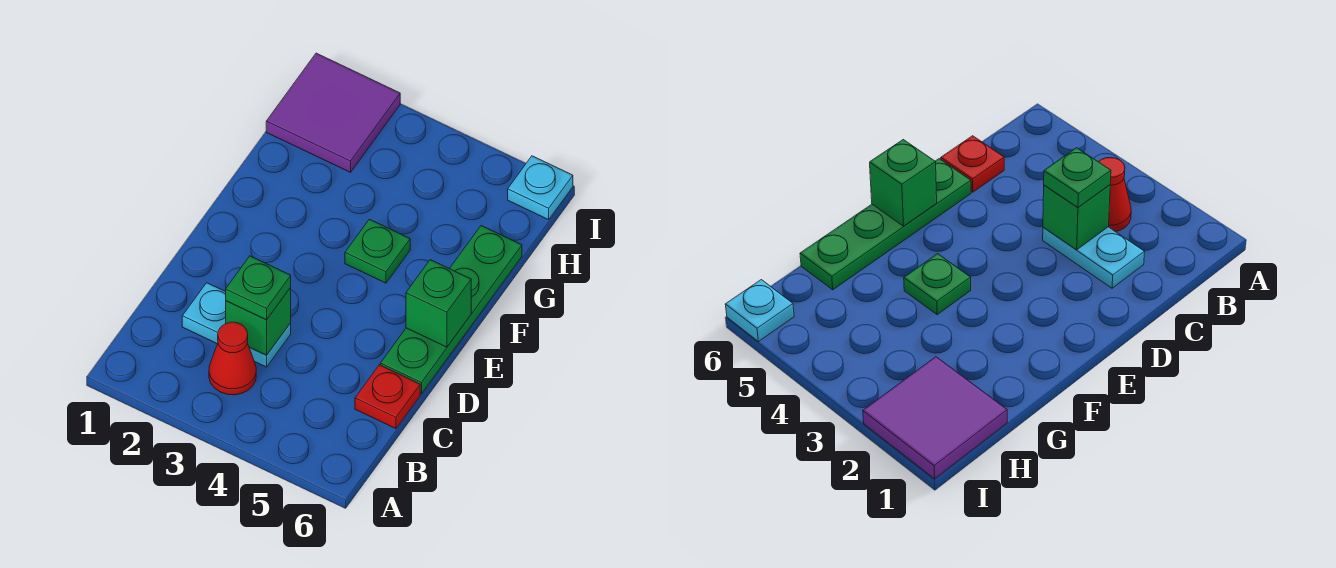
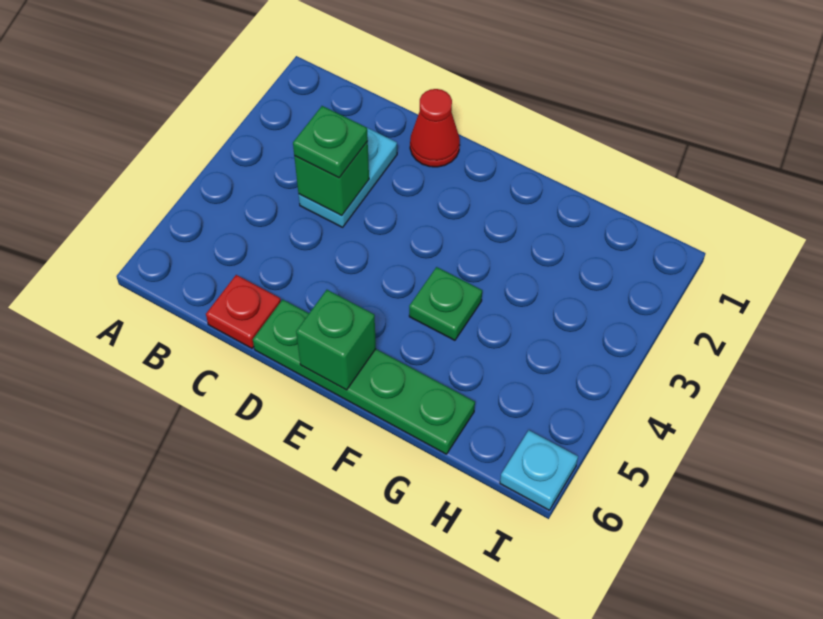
red 1x1 cone [209,322,256,395] -> red 1x1 cone moved to [410,89,460,167]
purple 2x2 tile [266,53,400,172] -> none

